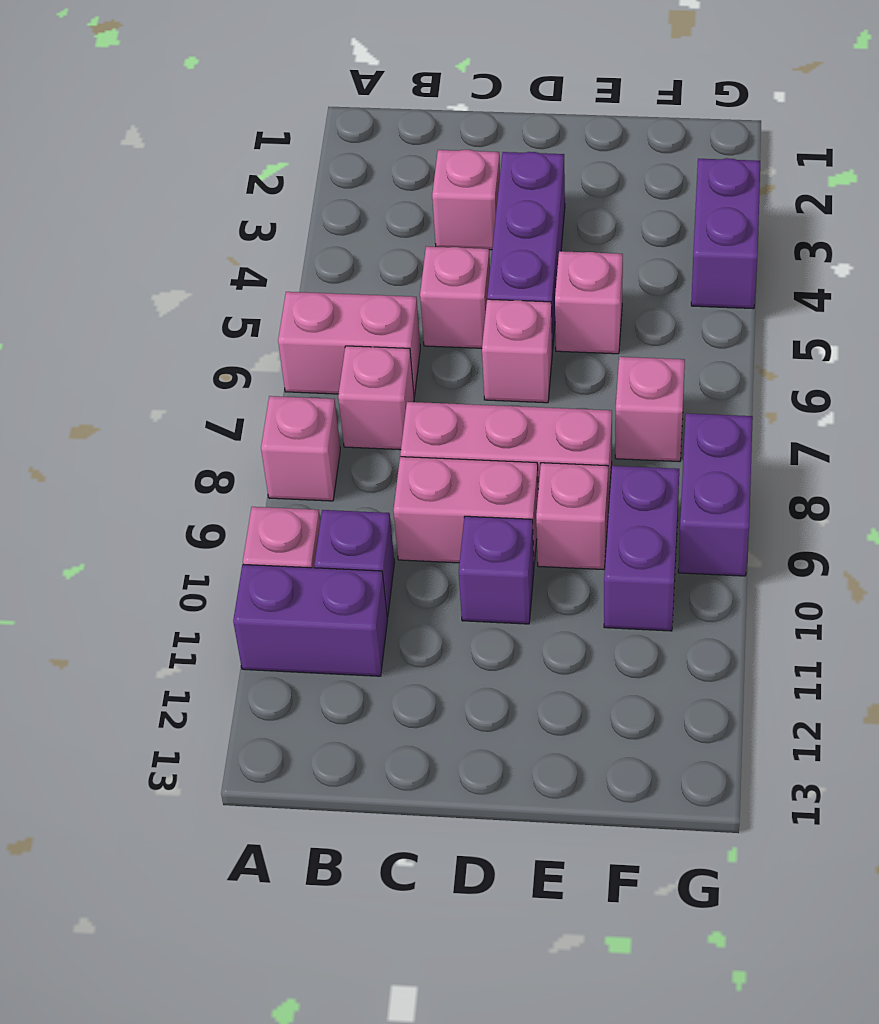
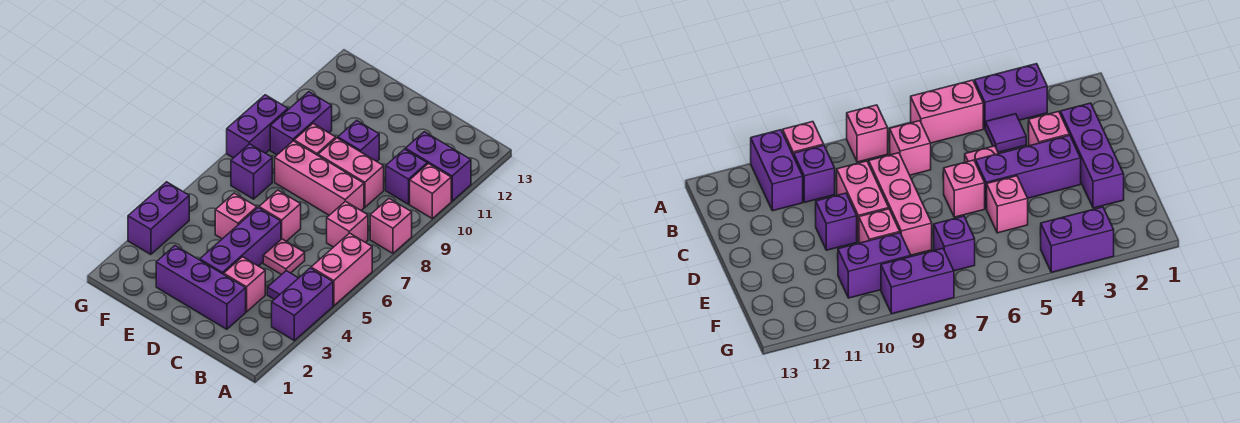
none -> purple 1x2 brick [272,268,333,341]
pink 1x2 brick [278,292,420,397] -> pink 1x2 brick turned to [311,233,372,306]
none -> purple 1x1 tile [267,271,298,299]
none -> purple 1x3 brick [156,246,246,329]
pink 1x1 brick [420,246,490,348] -> pink 1x1 plate [263,239,305,275]
pink 1x1 brick [615,357,685,462] -> purple 1x1 brick [231,144,272,199]

